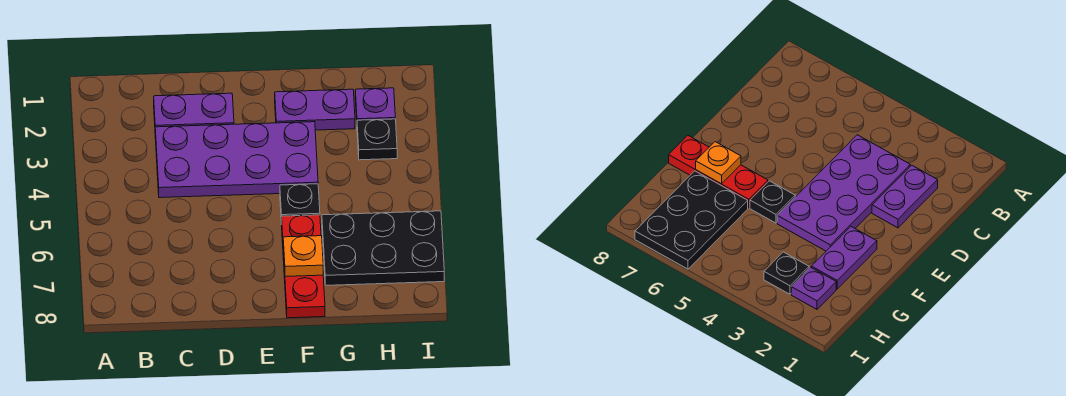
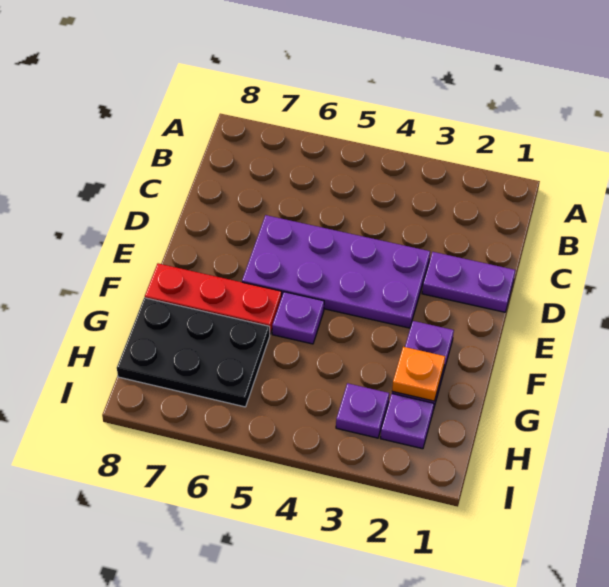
purple 1x2 plate [154,93,234,127] -> purple 1x2 plate turned to [422,252,515,312]
purple 2x4 plate [155,122,318,198] -> purple 2x4 plate turned to [242,215,430,328]
black 1x1 plate [280,184,320,224] -> purple 1x1 plate [272,292,324,344]
orange 1x1 plate [283,236,323,276] -> orange 1x1 plate moved to [392,347,445,401]
black 2x3 plate [322,211,444,285] -> black 2x3 plate turned to [117,298,270,407]
black 1x1 plate [357,119,397,160] -> purple 1x1 plate [336,383,389,438]

